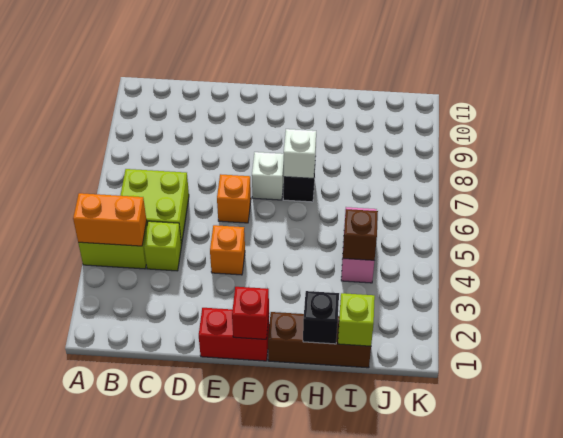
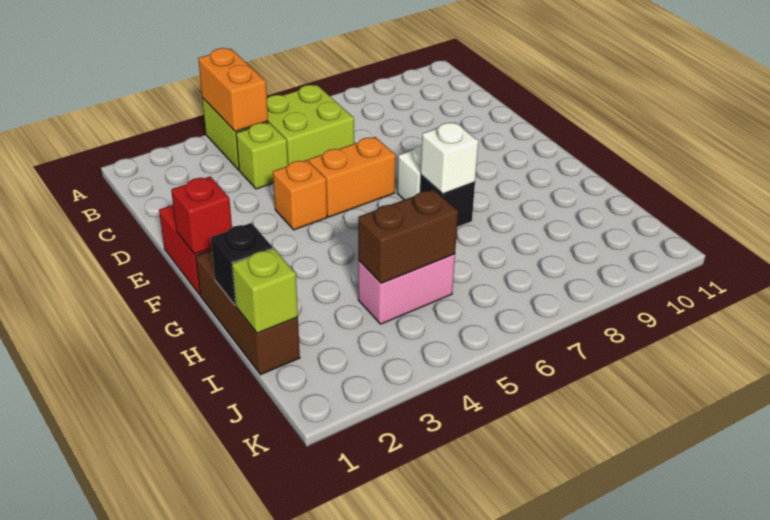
orange 1x1 brick [217,174,251,223] -> orange 1x2 brick [309,137,396,217]
brown 1x1 brick [343,209,378,260] -> brown 1x2 brick [358,189,458,283]

